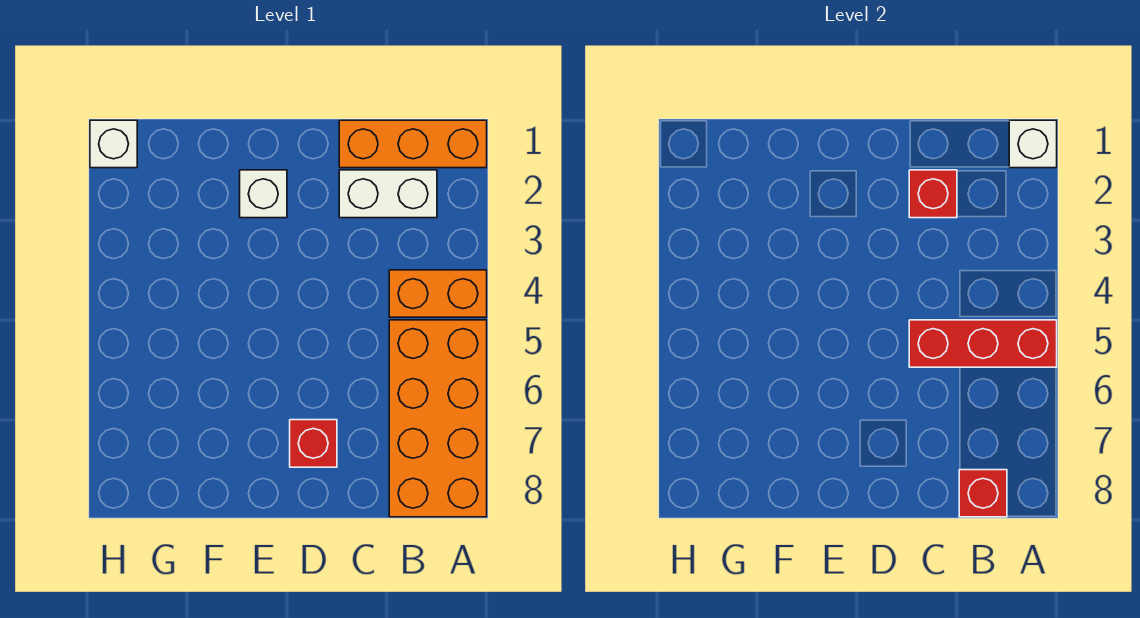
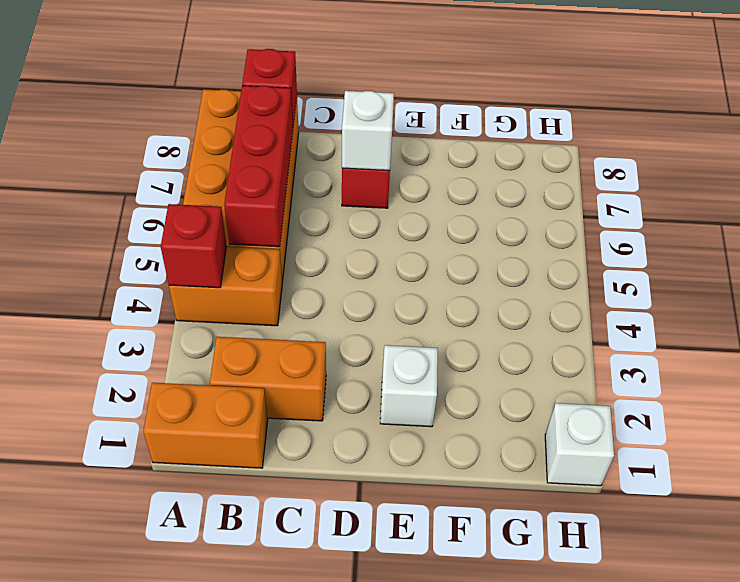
orange 1x3 brick [339,120,487,168] -> orange 1x2 brick [143,383,268,468]
white 1x1 brick [1009,120,1057,168] -> white 1x1 brick moved to [342,91,394,170]
red 1x3 brick [909,320,1057,367] -> red 1x3 brick turned to [224,86,293,247]
white 1x2 brick [339,170,437,218] -> orange 1x2 brick [210,337,326,421]
red 1x1 brick [909,170,957,218] -> red 1x1 brick moved to [161,204,226,288]

